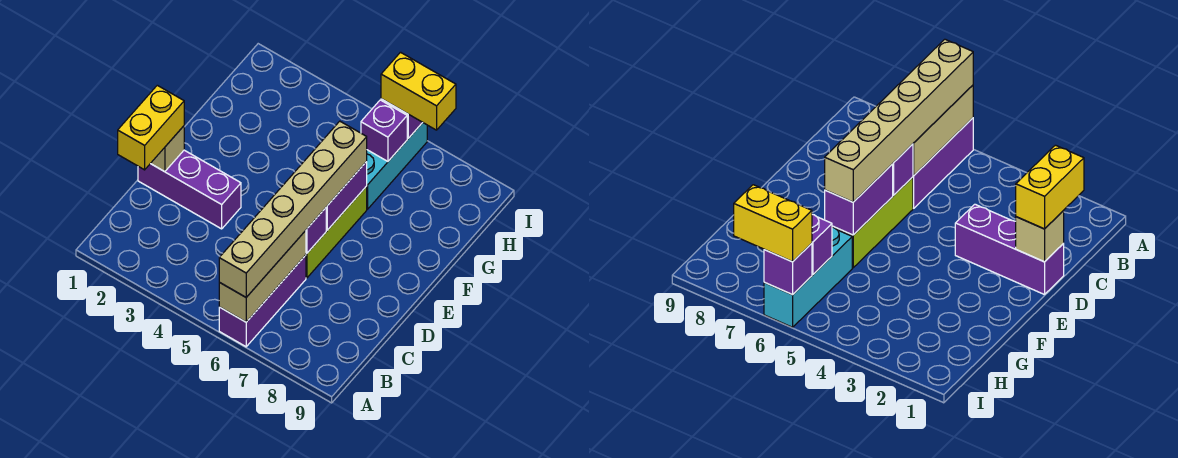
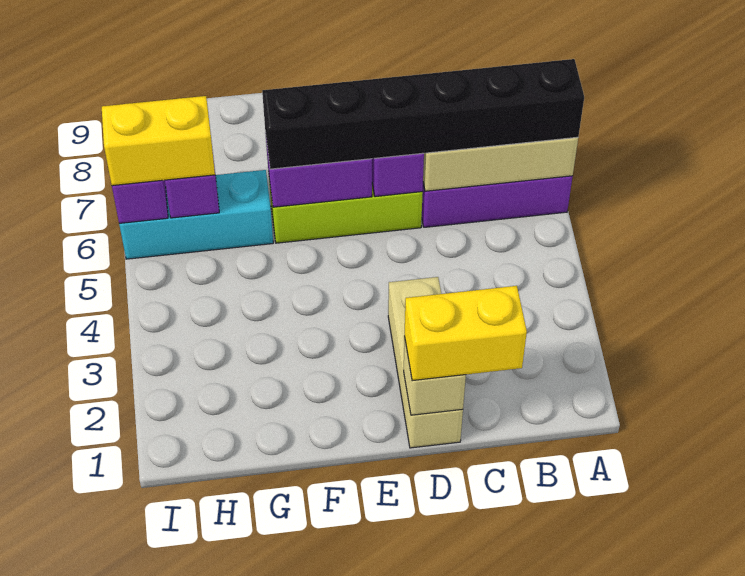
tan 1x6 brick [219,121,367,297] -> black 1x6 brick [262,59,584,169]
purple 1x3 brick [138,150,241,229] -> tan 1x3 brick [388,277,463,448]
yellow 1x2 brick [381,52,456,130] -> yellow 1x2 brick turned to [102,96,215,186]

